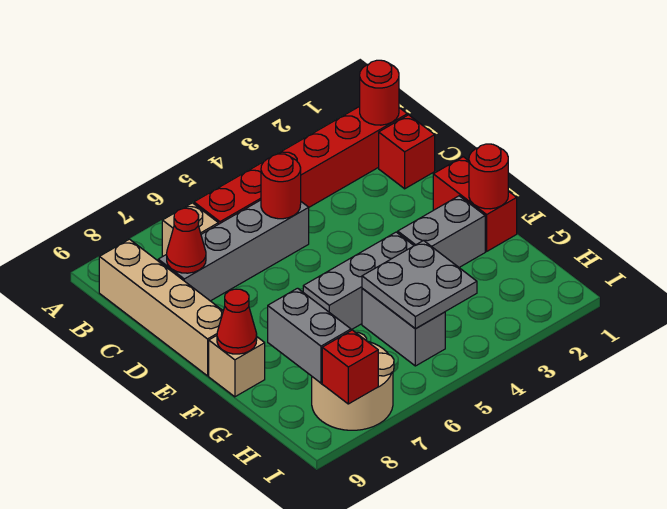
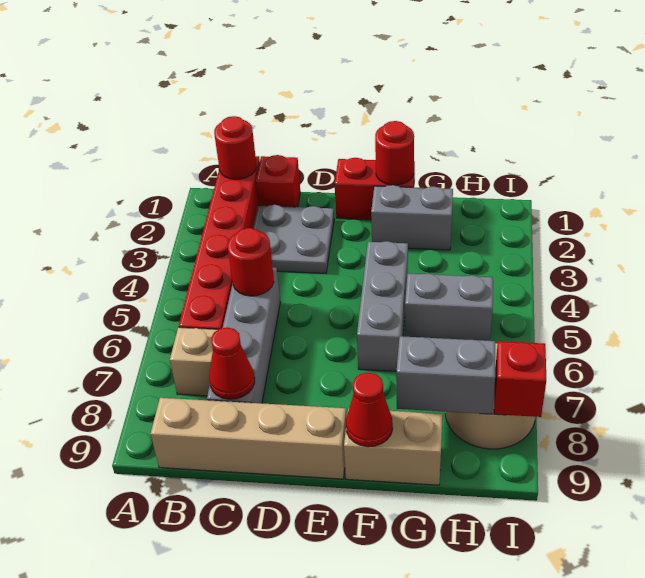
grey 1x2 brick [398,196,485,267] -> grey 1x2 brick turned to [371,185,453,250]
tan 1x1 brick [209,336,265,397] -> tan 1x2 brick [344,409,443,485]
grey 2x2 plate [362,240,477,329] -> grey 2x2 plate moved to [253,205,334,273]

